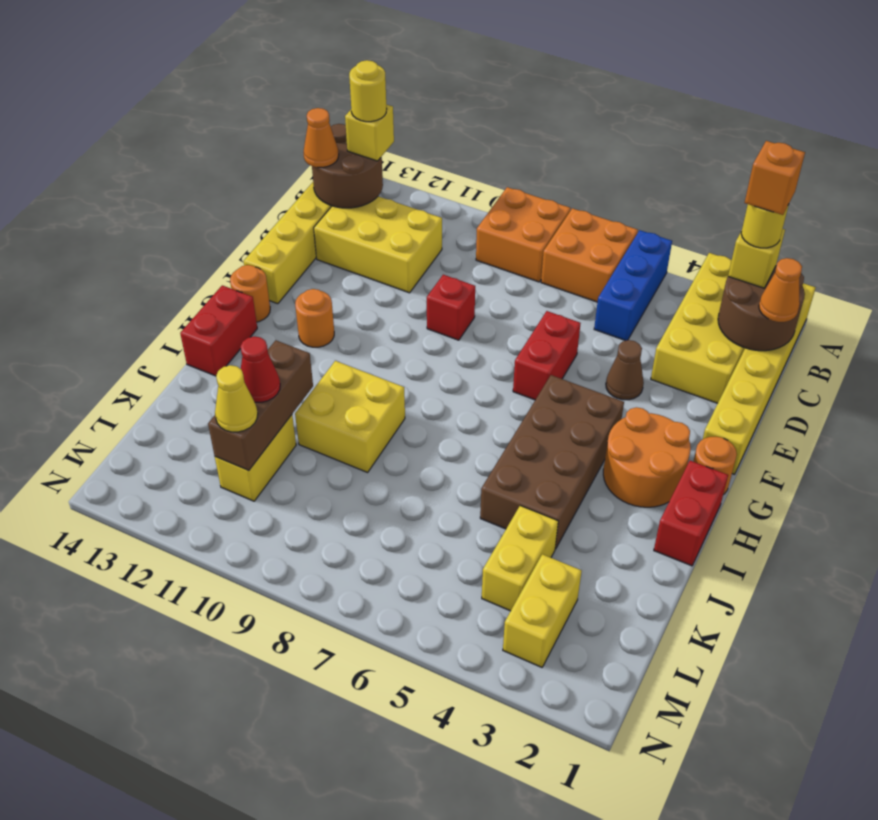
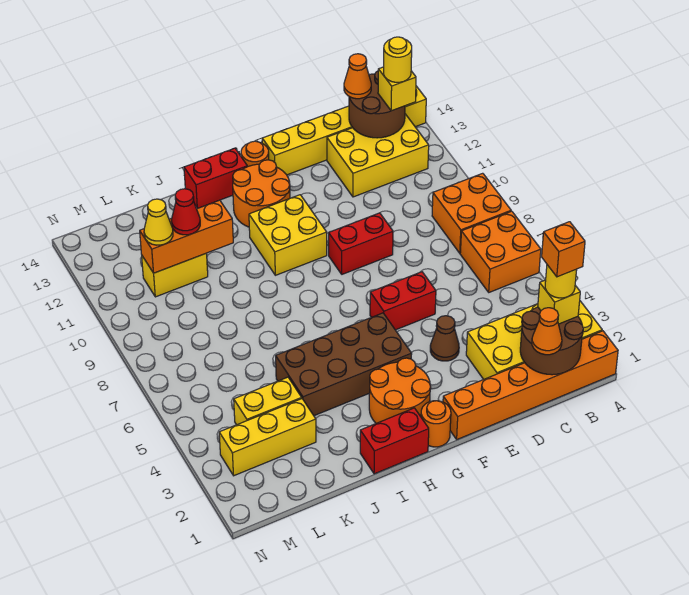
yellow 1x6 brick [703,283,816,474] -> orange 1x6 brick [443,331,618,439]
blue 1x3 brick [594,230,672,341] -> none
yellow 2x3 brick [314,196,442,293] -> yellow 2x3 brick turned to [327,114,429,197]
red 1x1 brick [427,275,475,340] -> red 1x2 brick [329,213,393,274]
orange 1x1 round brick [295,289,334,347] -> orange 2x2 round brick [233,160,290,227]
yellow 2x2 brick [295,361,405,472] -> yellow 2x2 brick moved to [249,195,327,275]
brown 1x3 brick [208,340,313,471] -> orange 1x3 brick [140,200,233,273]
yellow 1x2 brick [503,554,582,667] -> yellow 1x3 brick [219,399,316,476]

